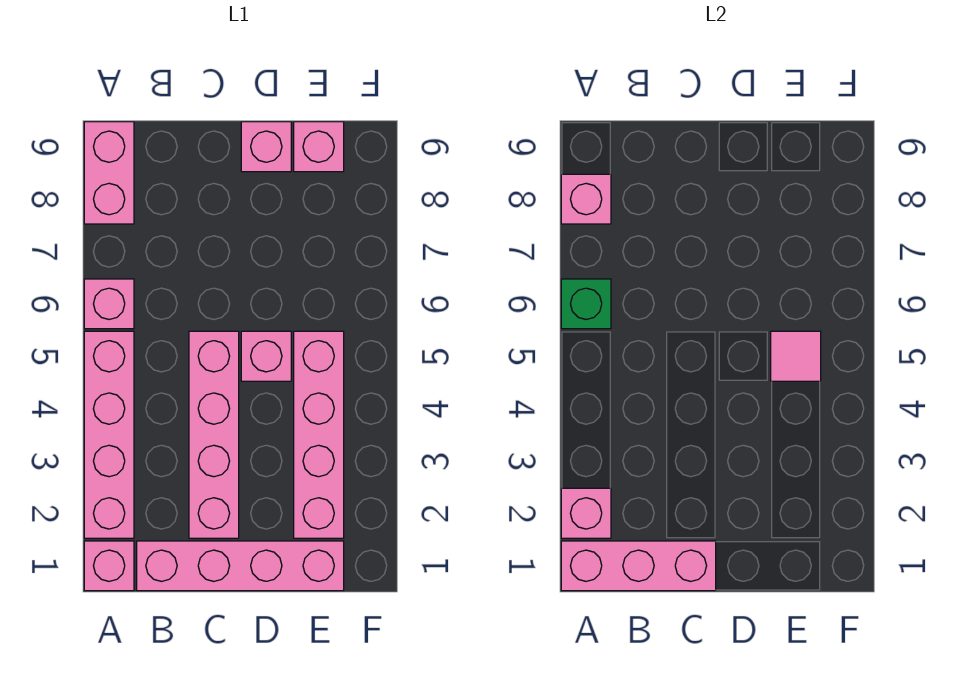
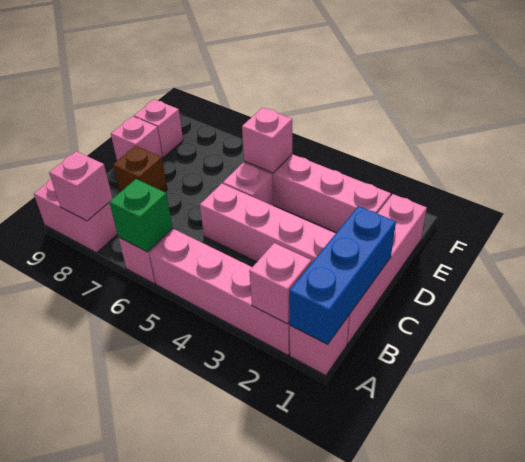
pink 1x3 brick [561,541,716,591] -> blue 1x3 brick [289,206,396,344]
none -> brown 1x1 brick [113,146,167,192]
pink 1x1 tile [771,331,821,381] -> pink 1x1 brick [242,108,292,173]

